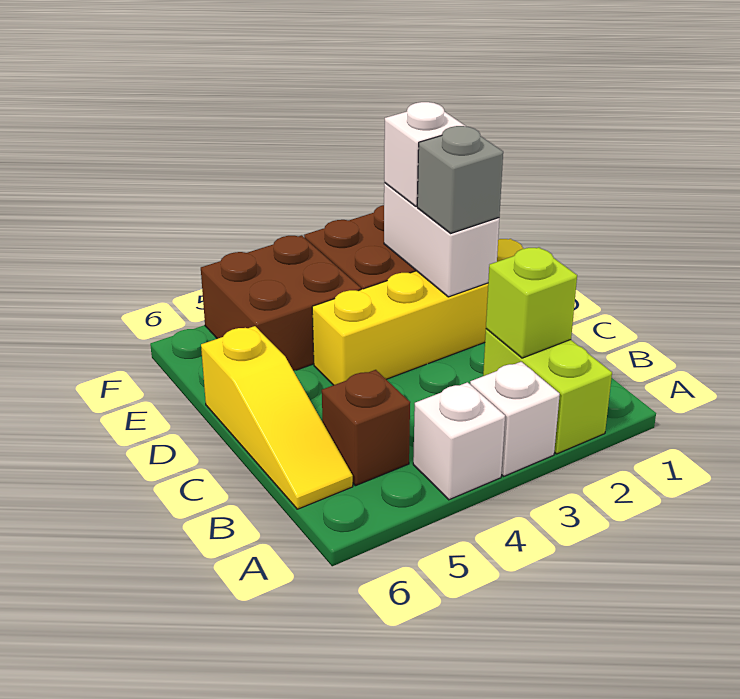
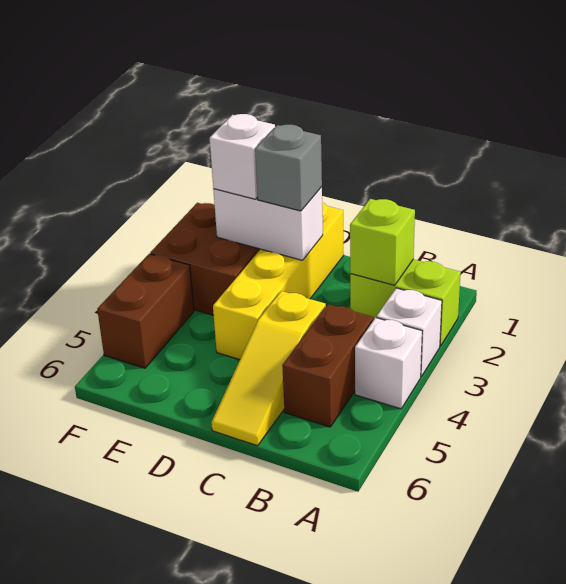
brown 1x1 brick [322,370,410,485] -> brown 1x2 brick [282,304,373,427]
yellow 1x3 slope [201,326,353,509] -> yellow 1x3 slope turned to [212,291,326,446]
brown 2x2 brick [201,235,361,371] -> brown 1x2 brick [97,254,194,368]

